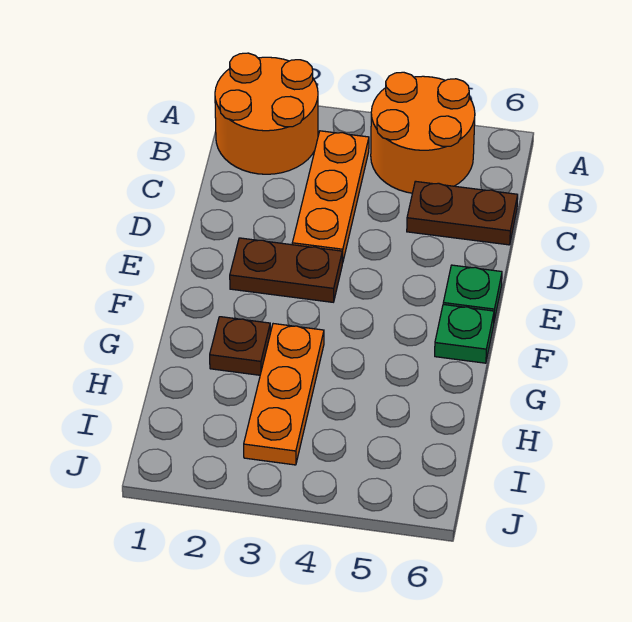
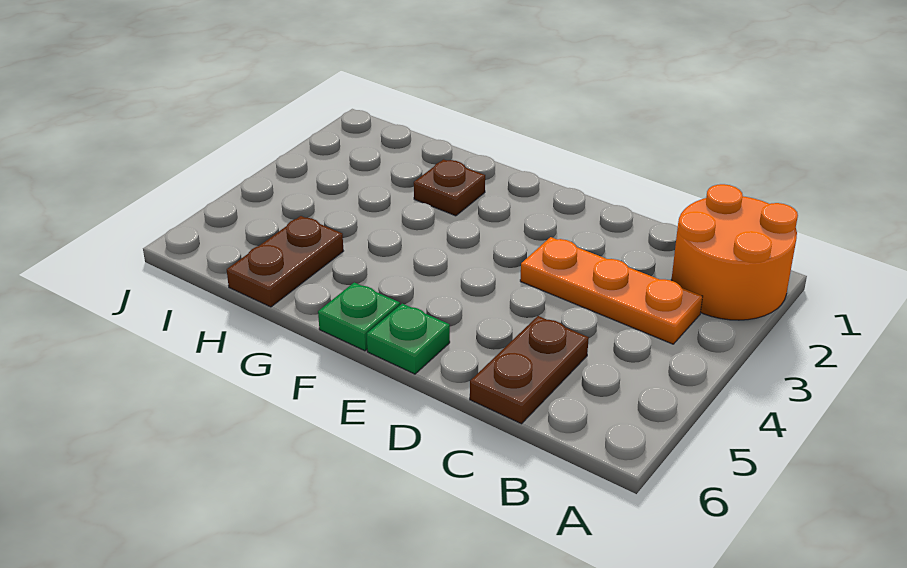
orange 2x2 round brick [371,72,475,193] -> none
brown 1x2 plate [230,238,342,302] -> brown 1x2 plate moved to [227,216,343,307]
orange 1x3 plate [244,324,324,465] -> none

